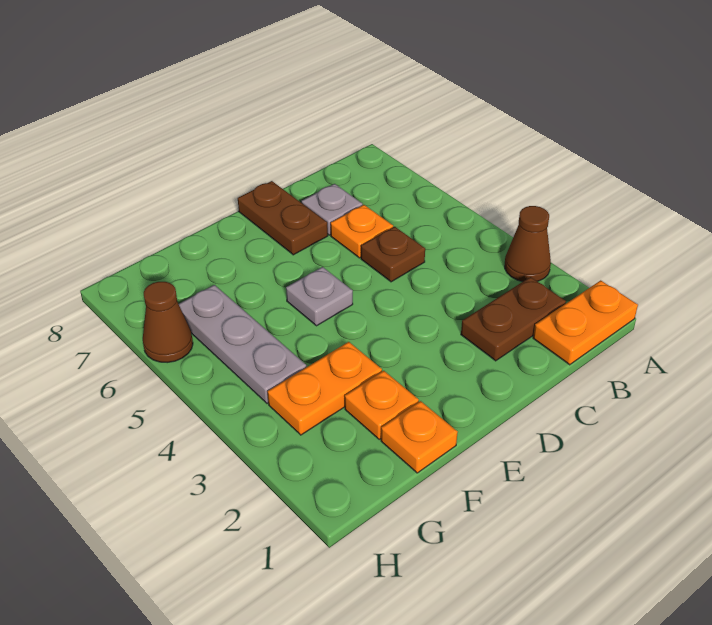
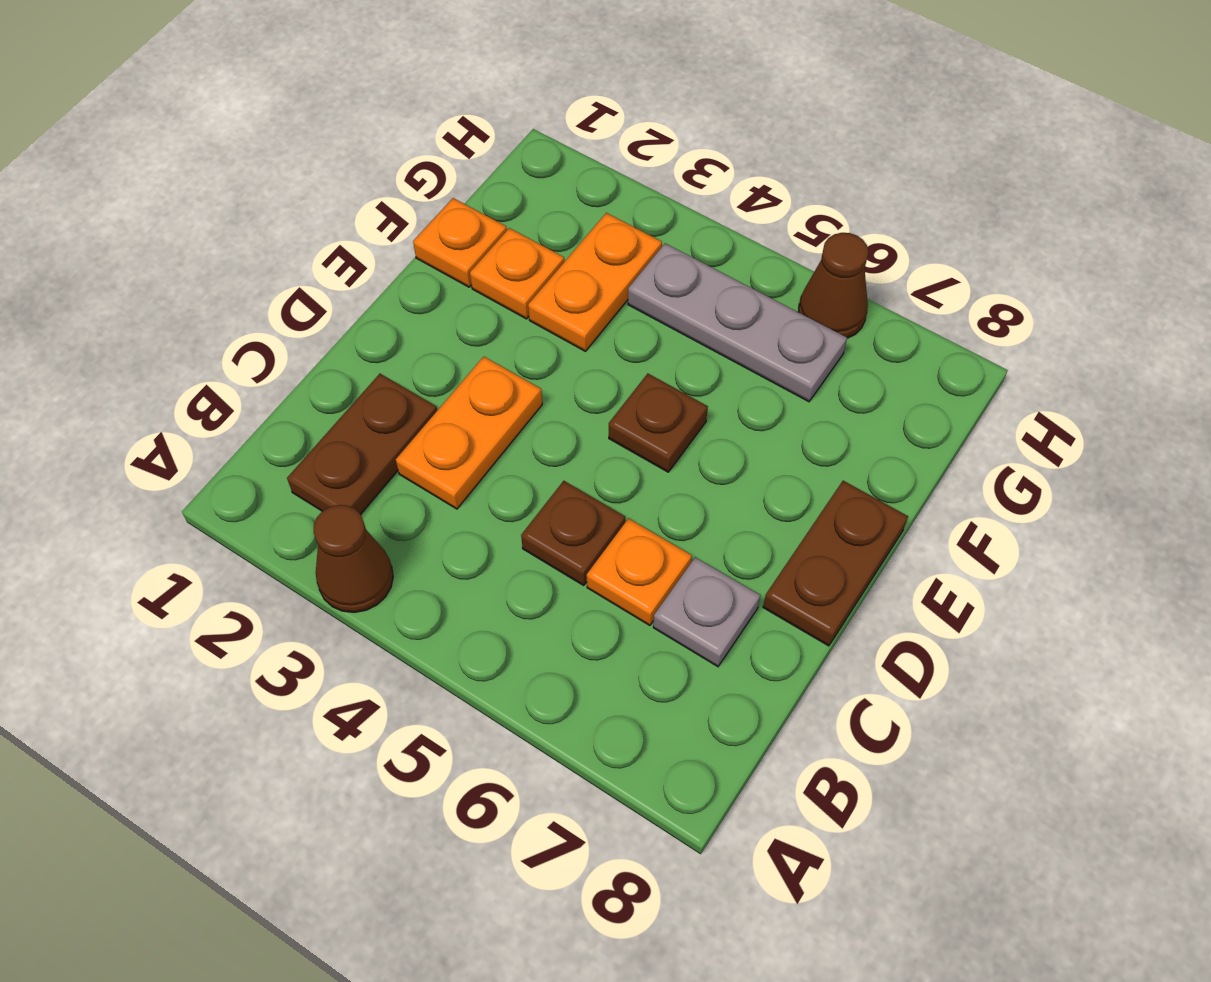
orange 1x2 plate [533,280,638,365] -> orange 1x2 plate moved to [396,357,542,509]
brown 1x2 plate [238,181,328,255] -> brown 1x2 plate turned to [763,481,908,646]
grey 1x1 plate [286,267,353,326] -> brown 1x1 plate [609,374,708,472]

